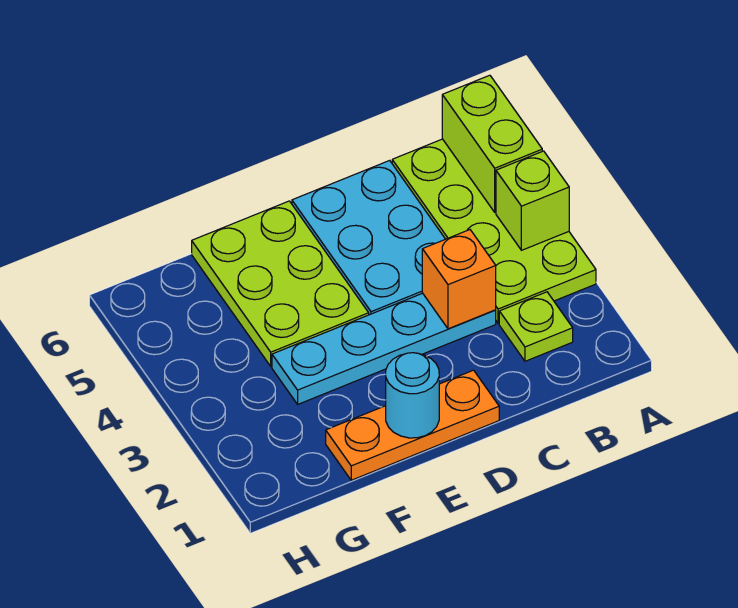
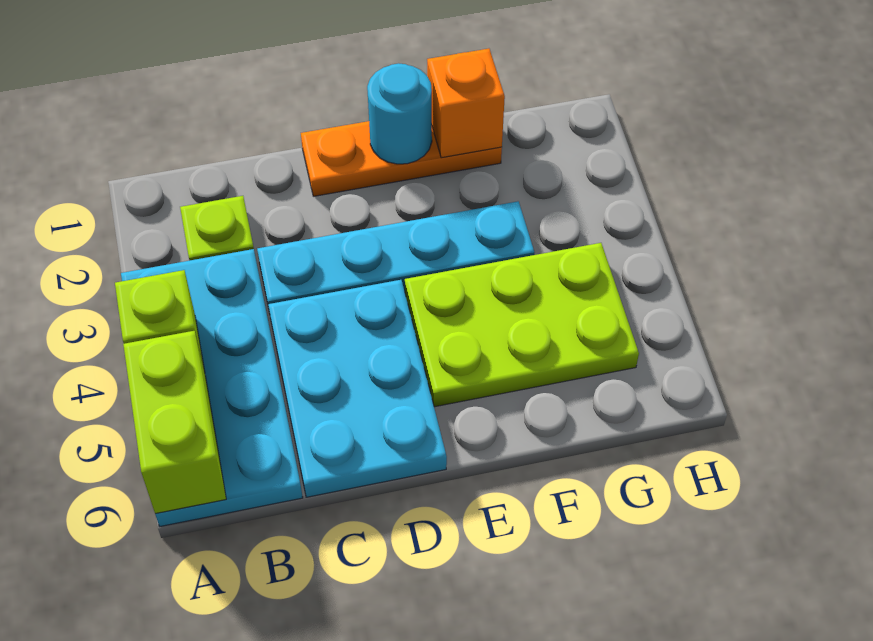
lime 2x4 plate [392,139,596,323] -> cyan 2x4 plate [121,249,303,526]
orange 1x1 brick [422,230,496,329] -> orange 1x1 brick moved to [427,49,505,158]
lime 2x3 plate [192,201,369,366] -> lime 2x3 plate turned to [405,243,639,407]

